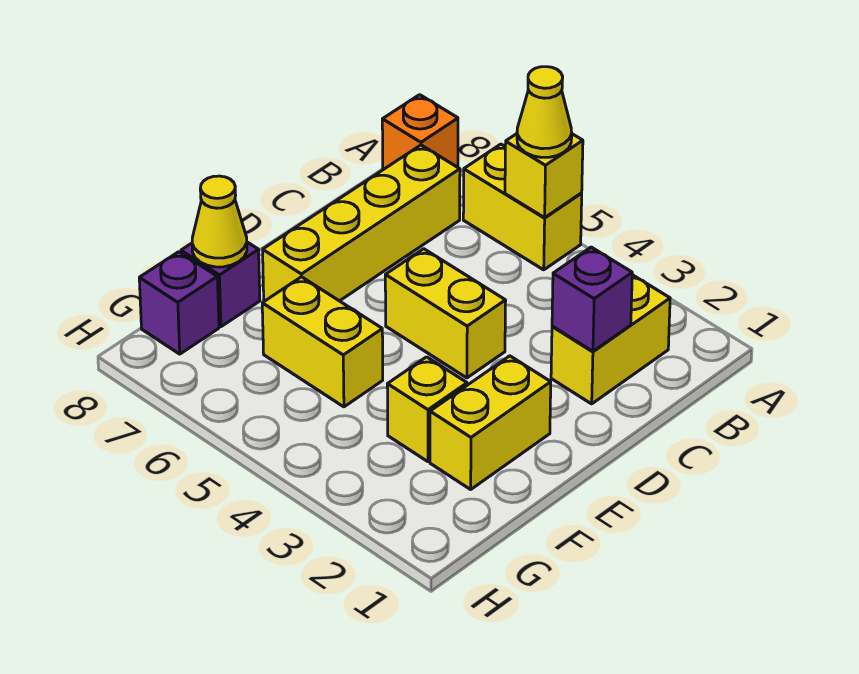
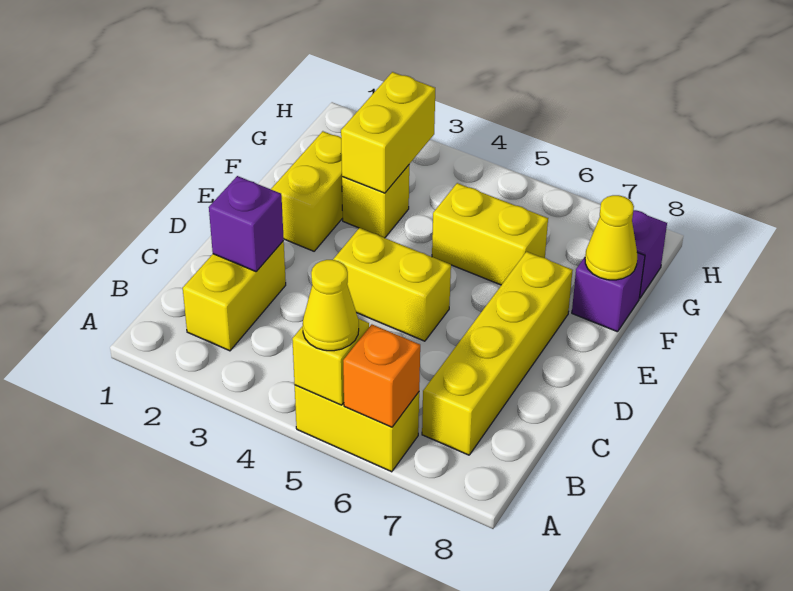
orange 1x1 brick [382,95,458,170] -> orange 1x1 brick moved to [343,324,420,427]
none -> yellow 1x2 brick [341,72,435,193]

